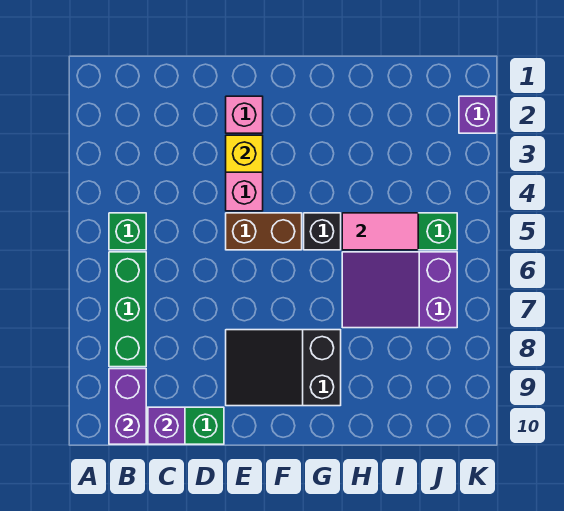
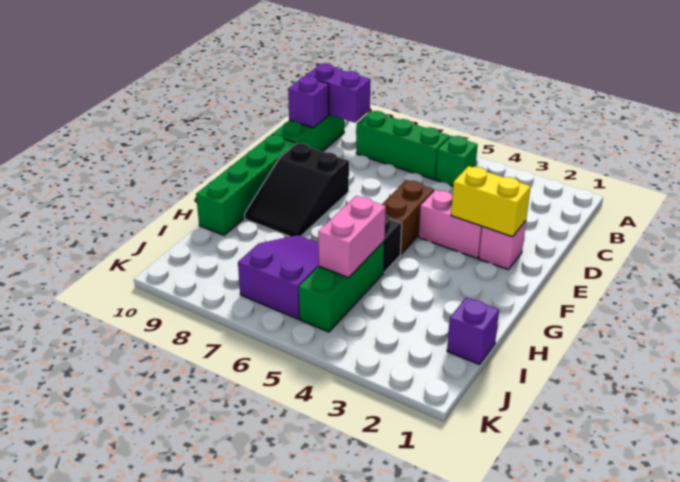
yellow 1x1 brick [226,135,263,172] -> yellow 1x2 brick [451,166,531,237]
black 2x3 slope [226,330,341,406] -> black 2x3 slope turned to [245,143,349,237]
none -> green 1x4 brick [196,135,296,235]
pink 1x2 tile [342,213,418,250] -> pink 1x2 brick [318,196,386,278]
purple 1x1 brick [459,96,496,133] -> purple 1x1 brick moved to [447,297,499,364]

